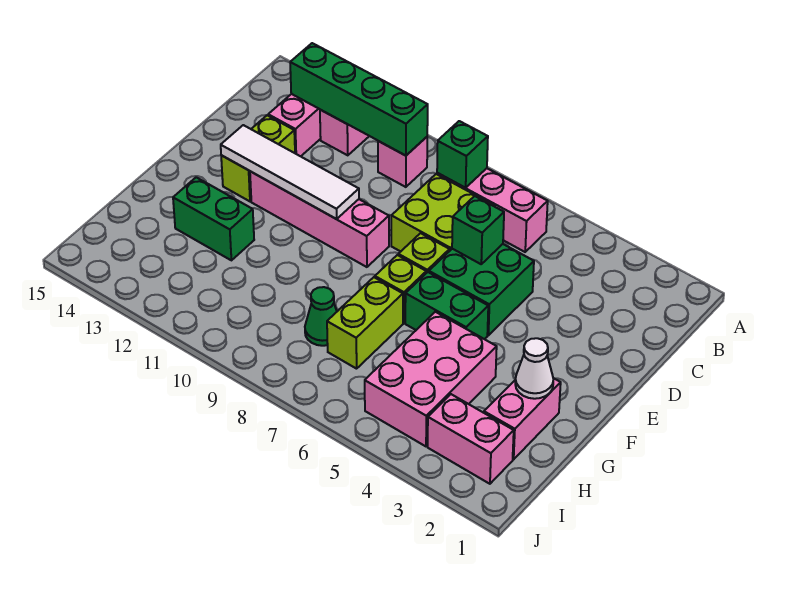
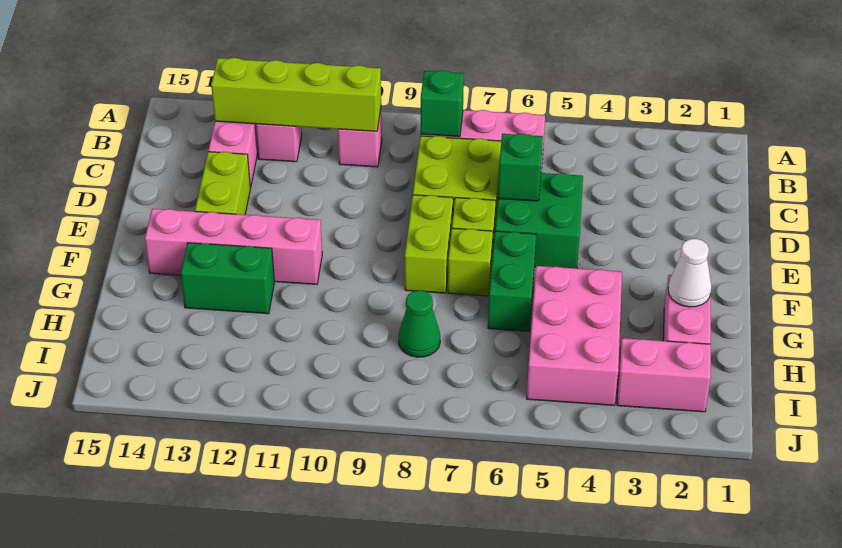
green 1x4 brick [290,43,428,156] -> lime 1x4 brick [211,58,381,131]
pink 1x4 brick [250,171,389,267] -> pink 1x4 brick moved to [145,209,322,284]
white 1x4 tile [221,125,359,219] -> none
green 1x2 brick [405,272,488,339] -> green 1x2 brick turned to [488,231,536,331]
lime 1x2 brick [327,277,403,369] -> lime 1x2 brick moved to [405,195,453,293]

